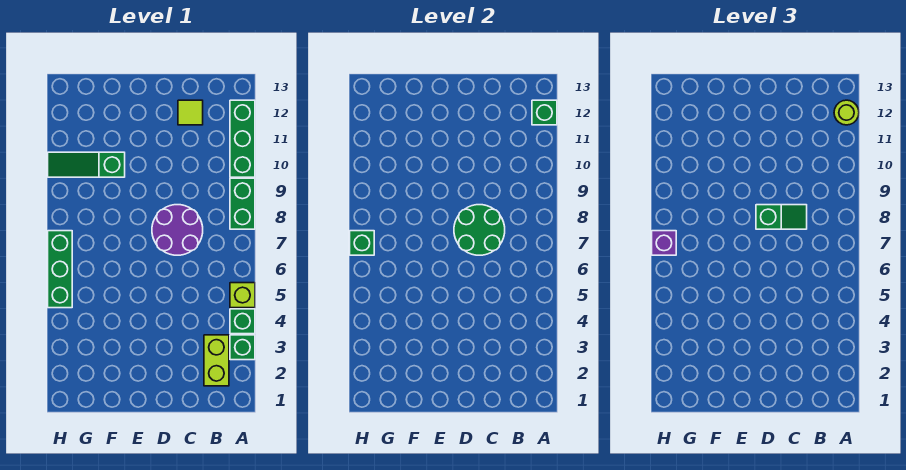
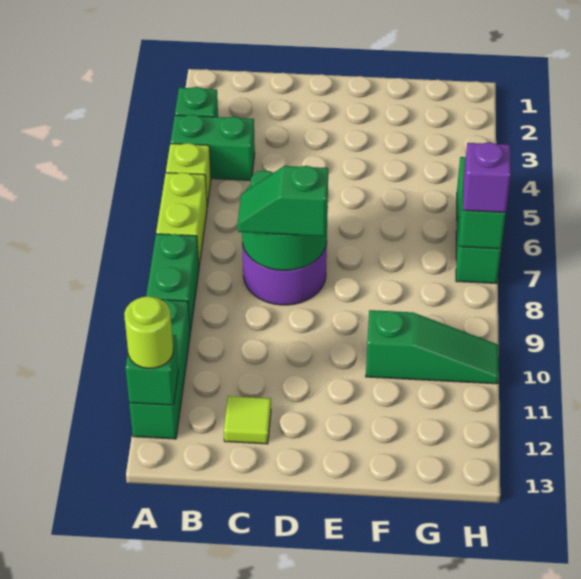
green 1x1 brick [230,309,255,334] -> green 1x2 brick [170,115,255,180]
lime 1x2 brick [204,335,229,386] -> lime 1x2 brick moved to [156,173,207,266]

